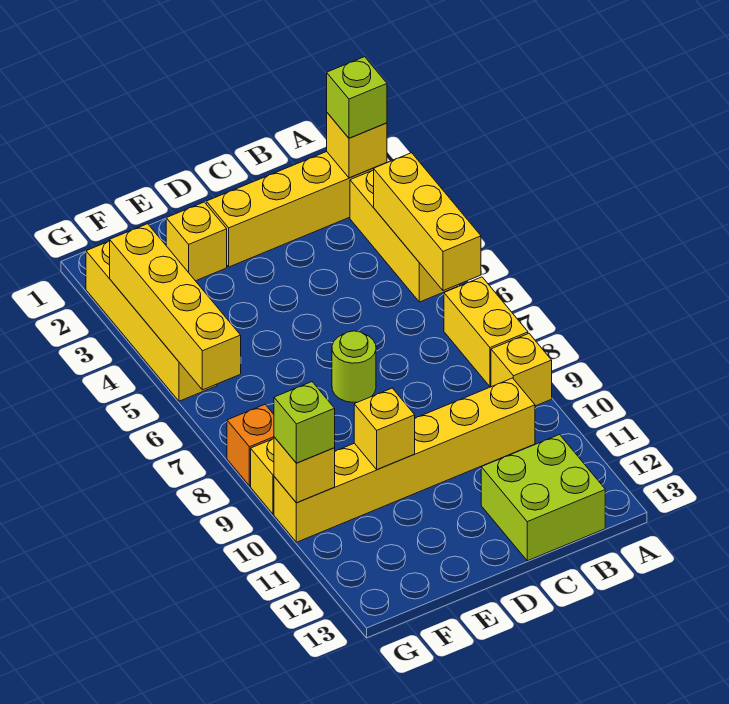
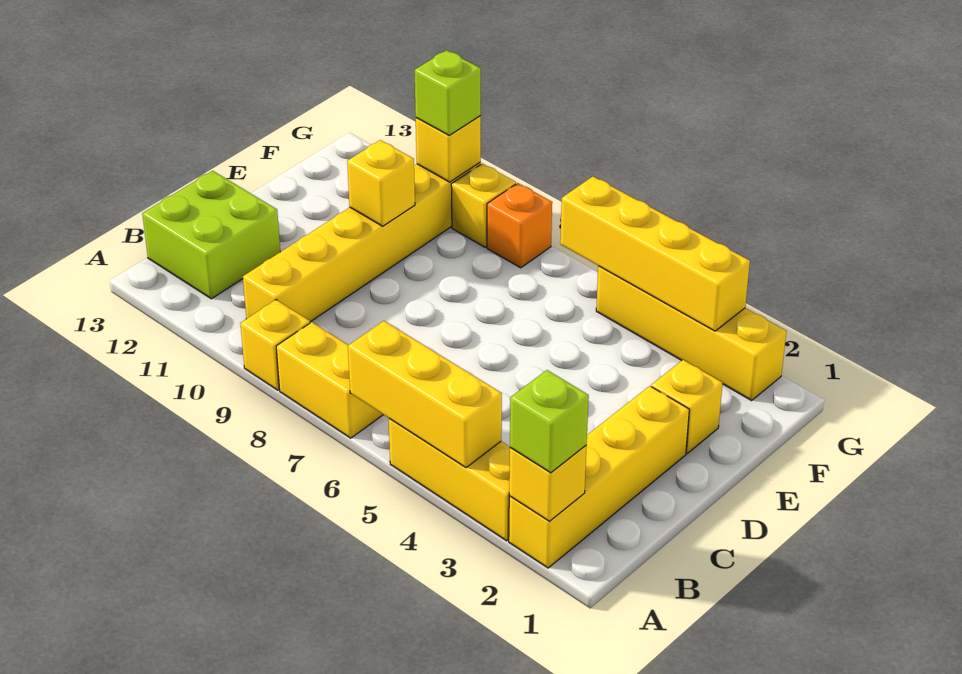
lime 1x1 round brick [332,331,376,402] -> none

